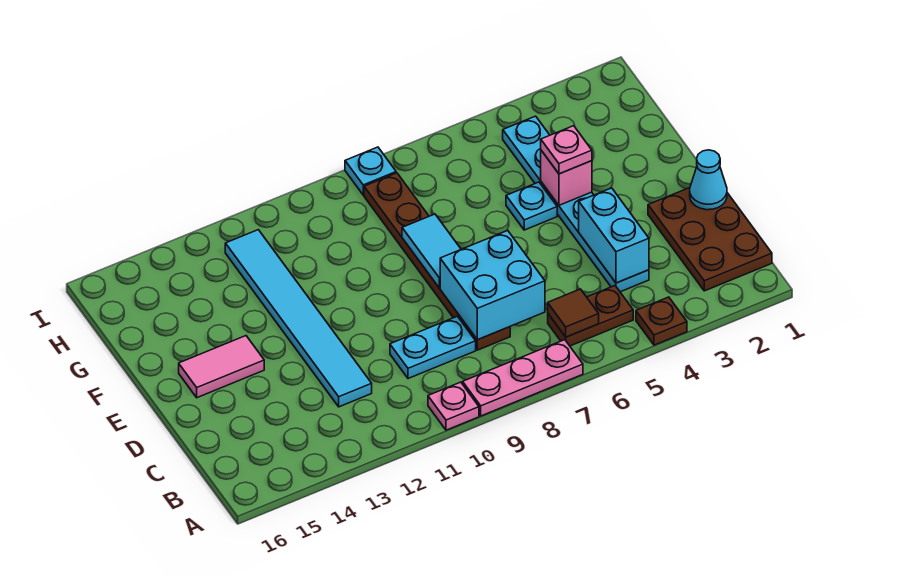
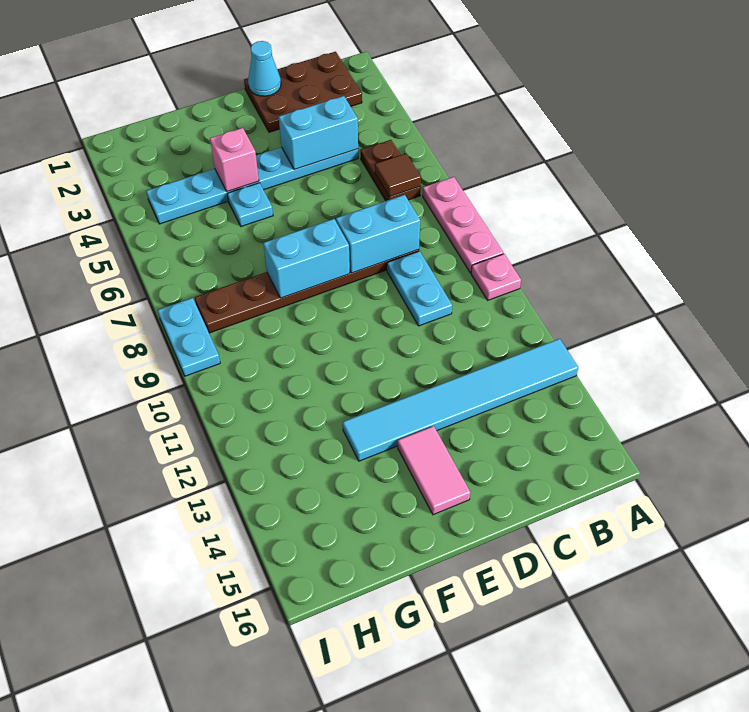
brown 1x1 plate [636,297,687,345] -> none
cyan 2x2 brick [440,231,545,340] -> cyan 1x2 brick [336,195,420,273]
cyan 1x6 tile [225,230,372,407] -> cyan 1x6 tile moved to [343,339,578,461]
cyan 1x2 tile [402,214,461,288] -> cyan 1x2 brick [263,219,350,298]
pink 1x1 plate [541,126,592,174] -> none
cyan 1x1 plate [345,147,396,195] -> cyan 1x2 plate [158,298,220,376]

